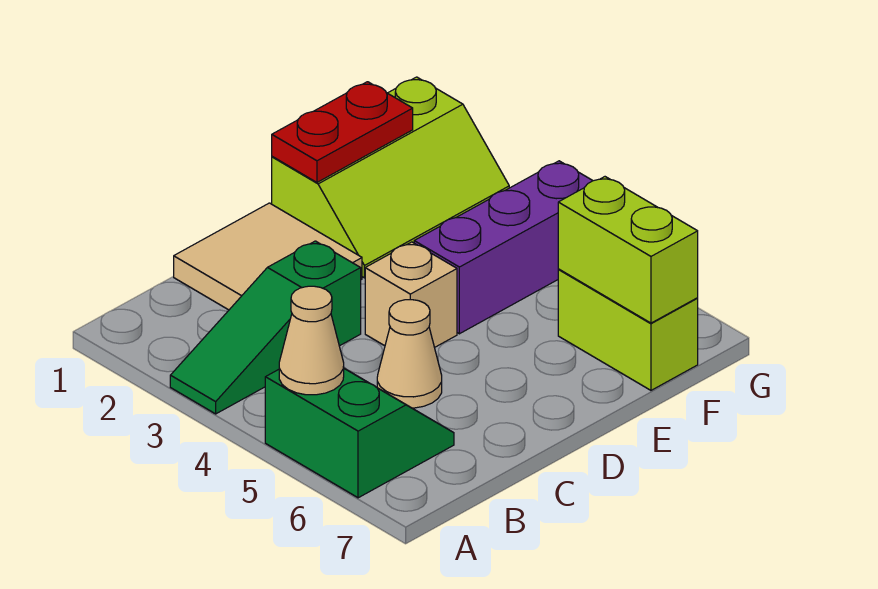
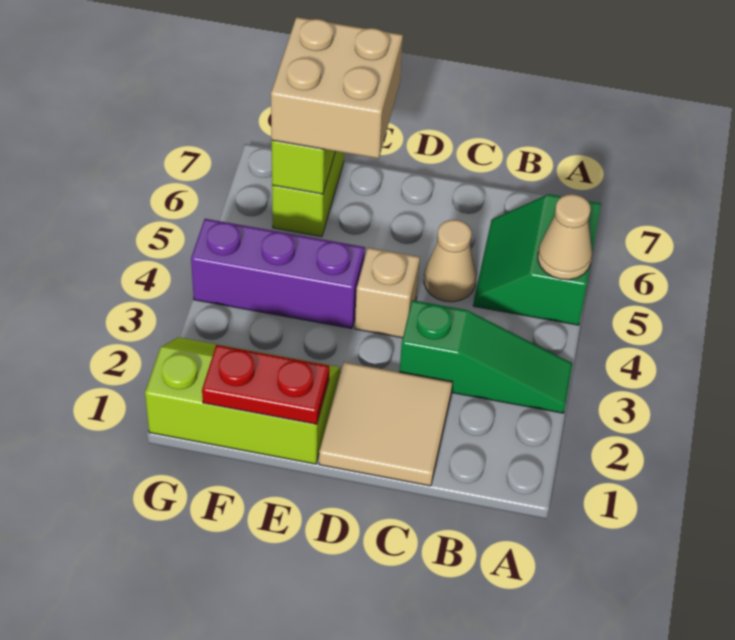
none -> tan 2x2 brick [271,17,403,159]

